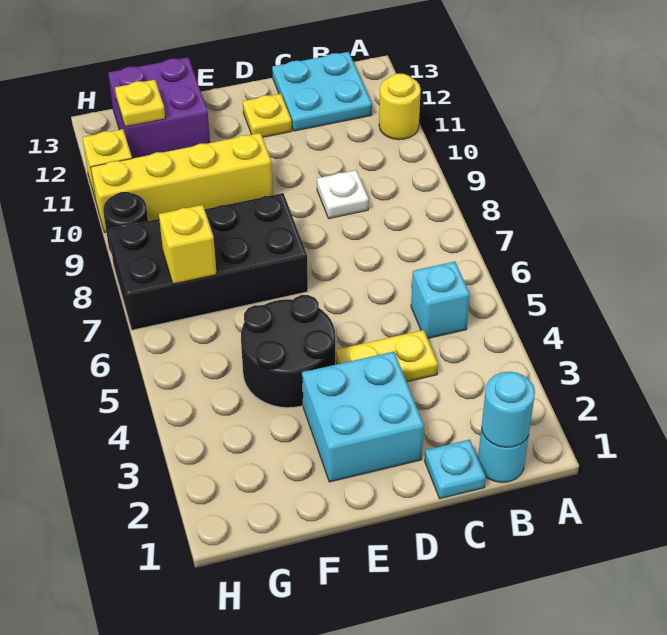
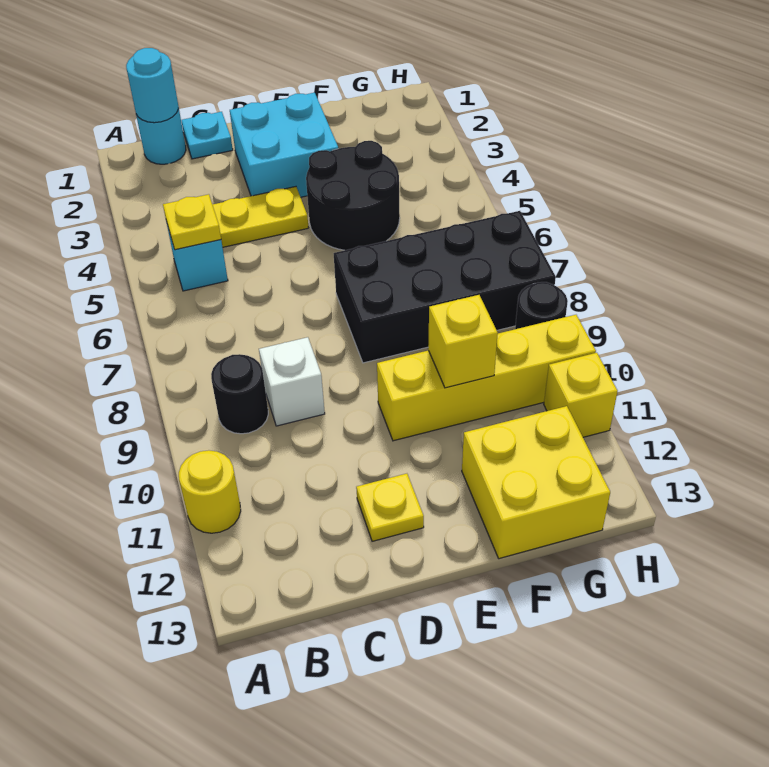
none -> black 1x1 round brick [211,354,268,434]
cyan 2x2 plate [272,52,372,131] -> none
white 1x1 plate [317,170,369,219] -> white 1x1 brick [259,337,325,426]
purple 2x2 brick [108,57,210,158] -> yellow 2x2 brick [462,406,610,559]
yellow 1x1 brick [159,205,216,284] -> yellow 1x1 brick moved to [428,295,498,388]
yellow 1x1 plate [115,80,165,127] -> yellow 1x1 plate moved to [163,194,221,250]

